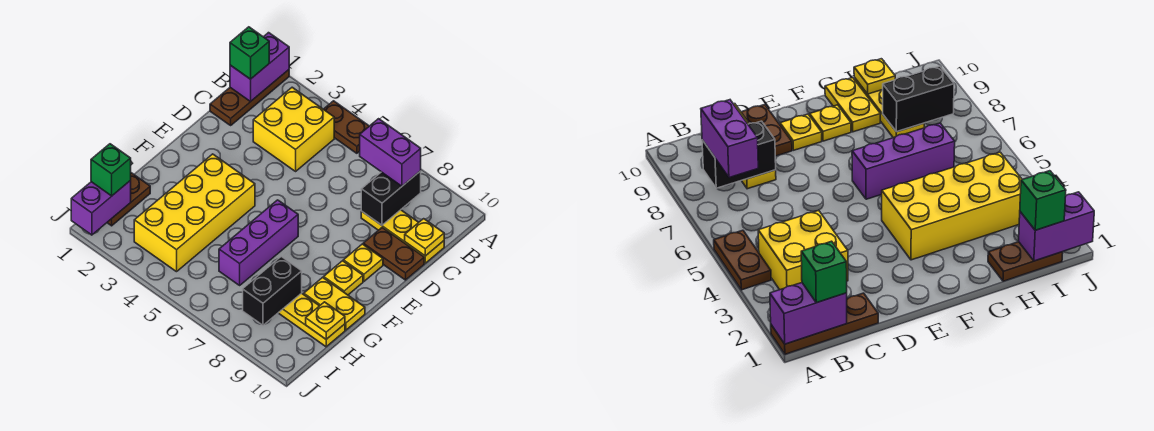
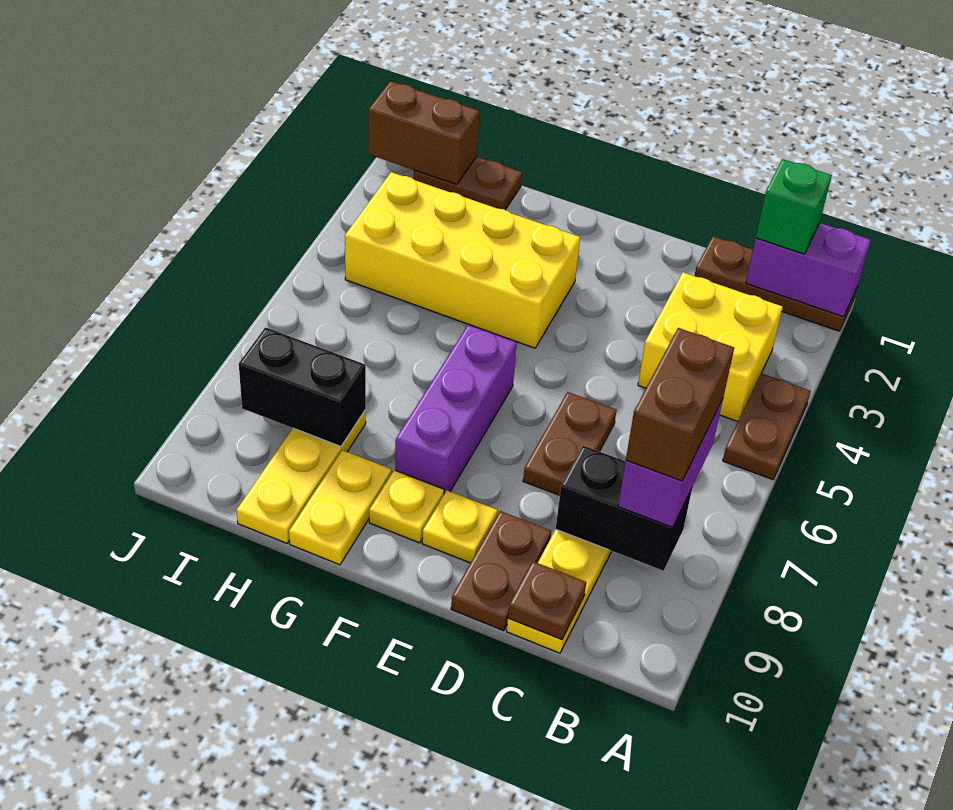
none -> brown 1x2 brick [626,328,734,481]
yellow 1x1 plate [405,219,444,256] -> brown 1x1 plate [508,561,586,639]
none -> brown 1x2 plate [523,392,617,495]
purple 1x3 brick [219,200,298,285] -> purple 1x3 brick turned to [395,325,517,494]
yellow 1x1 plate [306,302,345,339] -> none
purple 1x2 brick [71,181,131,235] -> brown 1x2 brick [369,81,479,185]
green 1x1 brick [91,144,131,196] -> none

